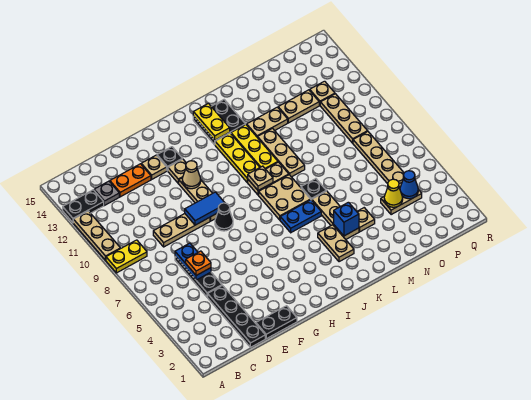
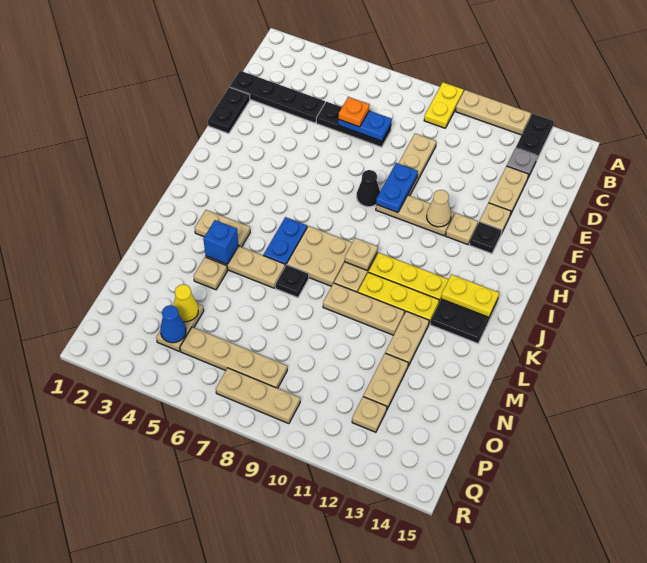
orange 1x2 plate [110,164,151,197] -> tan 1x2 plate [489,166,529,215]
blue 1x2 tile [185,192,225,225] -> blue 1x2 plate [376,163,418,213]
tan 1x3 plate [320,94,368,143] -> tan 1x3 plate moved to [216,368,300,424]

